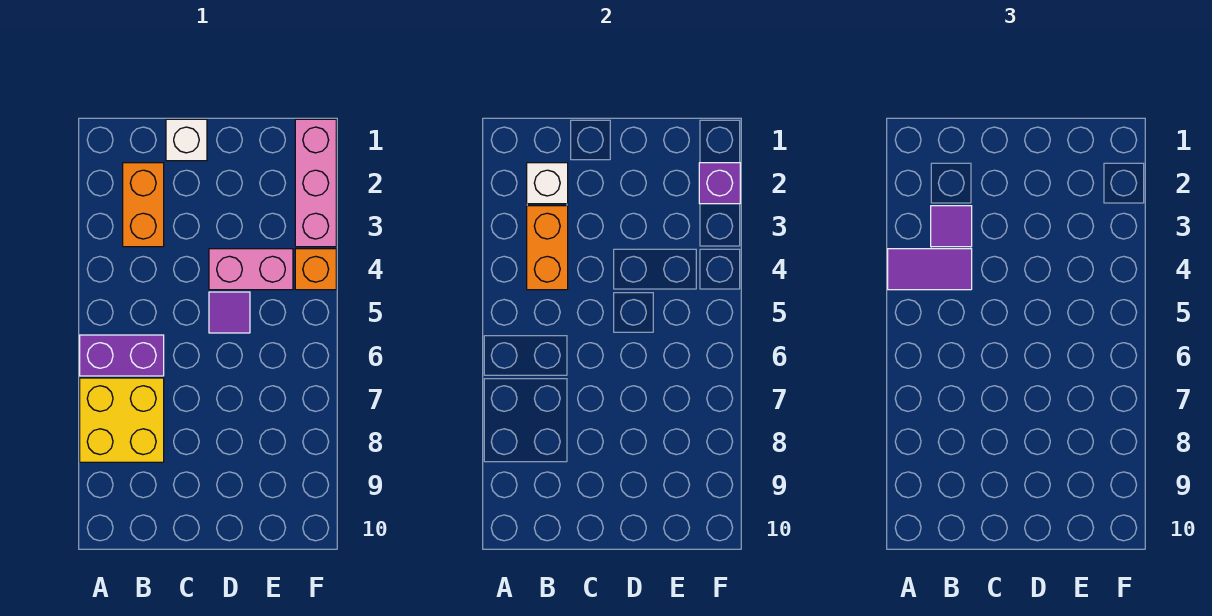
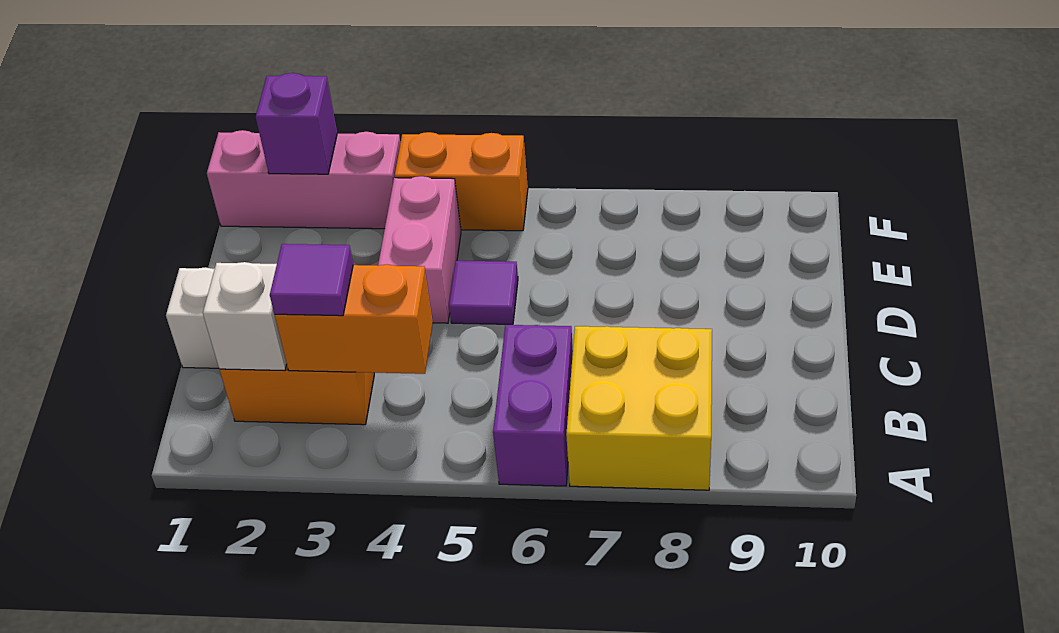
purple 1x2 tile [888,249,972,290] -> none
orange 1x1 brick [295,249,336,290] -> orange 1x2 brick [395,132,528,231]

